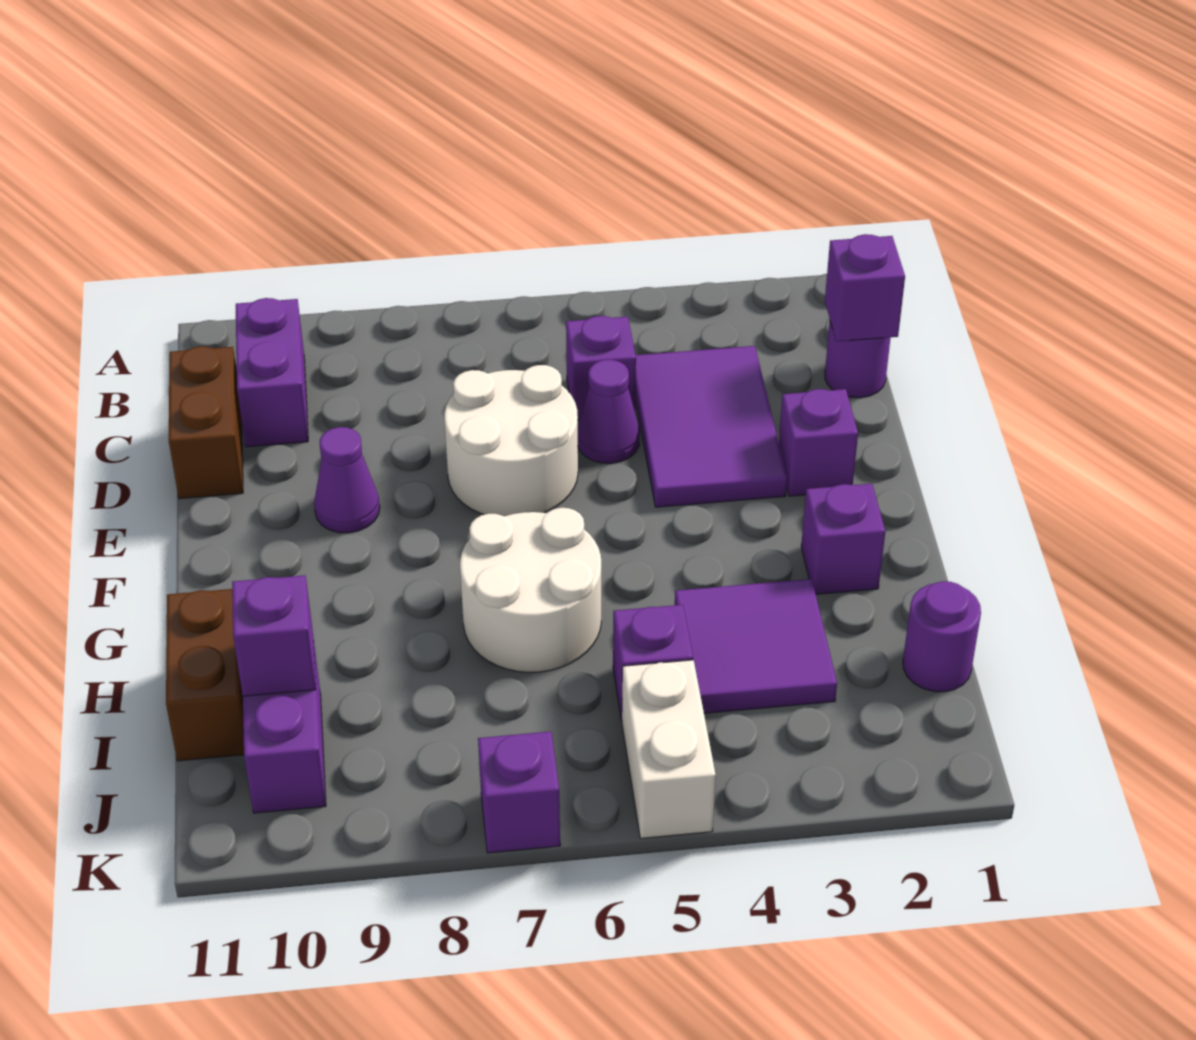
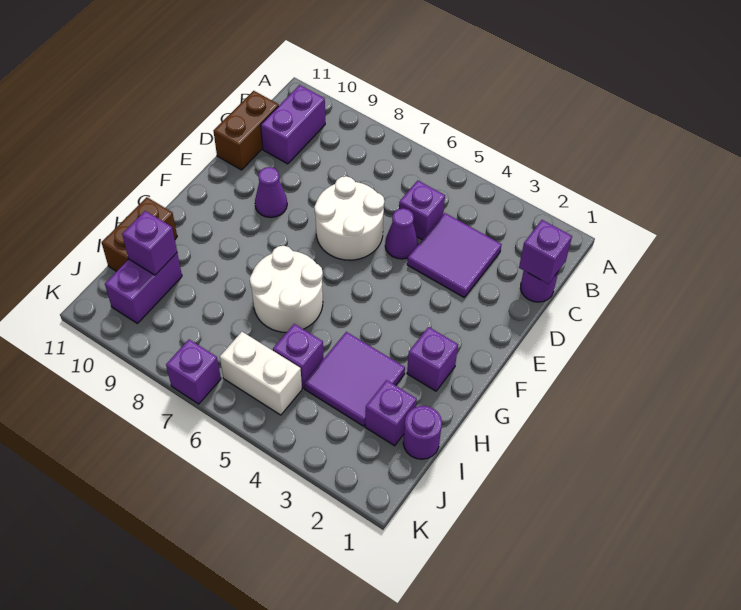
purple 2x3 tile [635,346,787,507] -> purple 2x2 tile [407,213,502,297]
purple 1x1 brick [779,389,858,496] -> purple 1x1 brick moved to [365,380,417,446]
white 1x2 brick [622,660,716,838] -> white 1x2 brick turned to [220,332,302,415]

